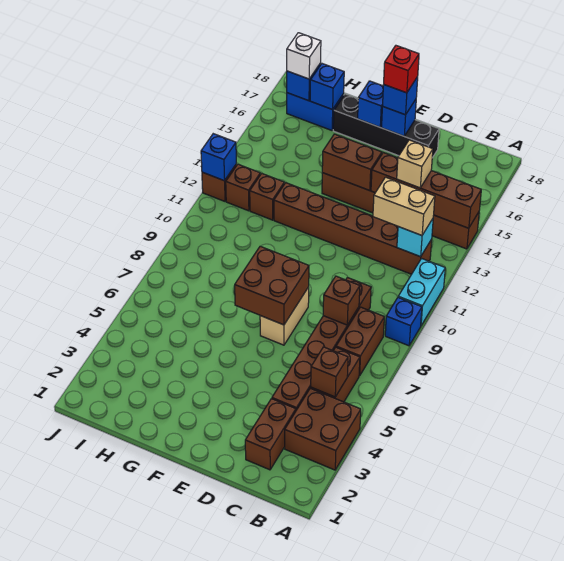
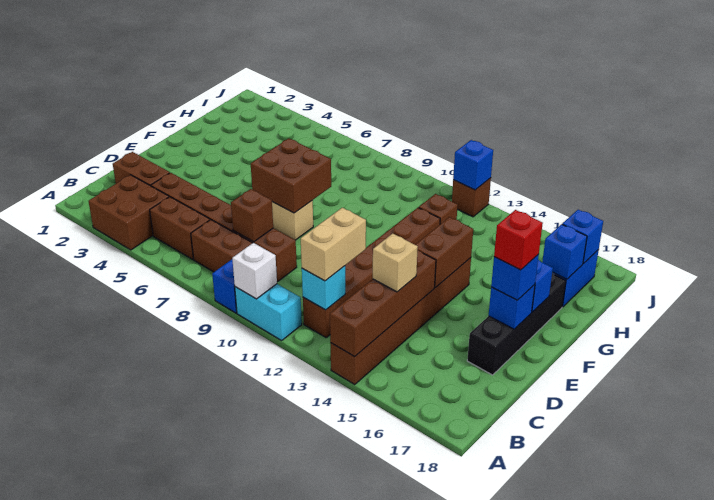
brown 1x1 brick [311,347,348,397] -> none
brown 1x1 brick [226,164,260,211] -> none
white 1x1 brick [287,33,321,79] -> white 1x1 brick moved to [232,243,277,299]

